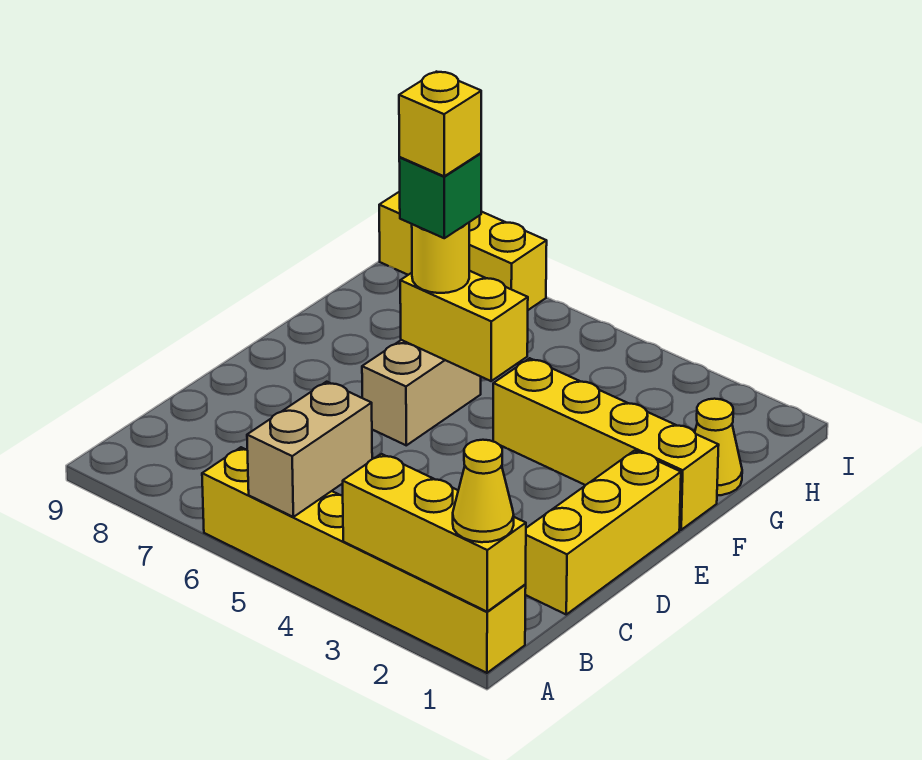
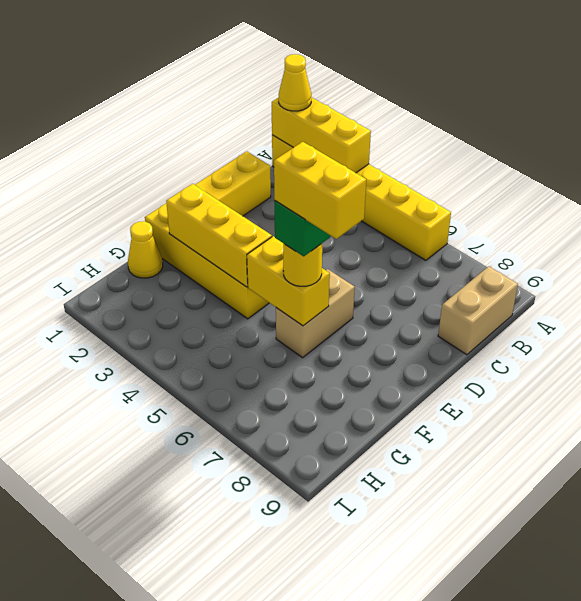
tan 1x2 brick [247,382,372,517] -> tan 1x2 brick moved to [438,266,518,355]
yellow 1x1 brick [399,72,481,176] -> yellow 1x2 brick [274,142,366,239]
yellow 1x3 brick [379,192,547,310] -> yellow 1x3 brick moved to [166,184,272,287]

